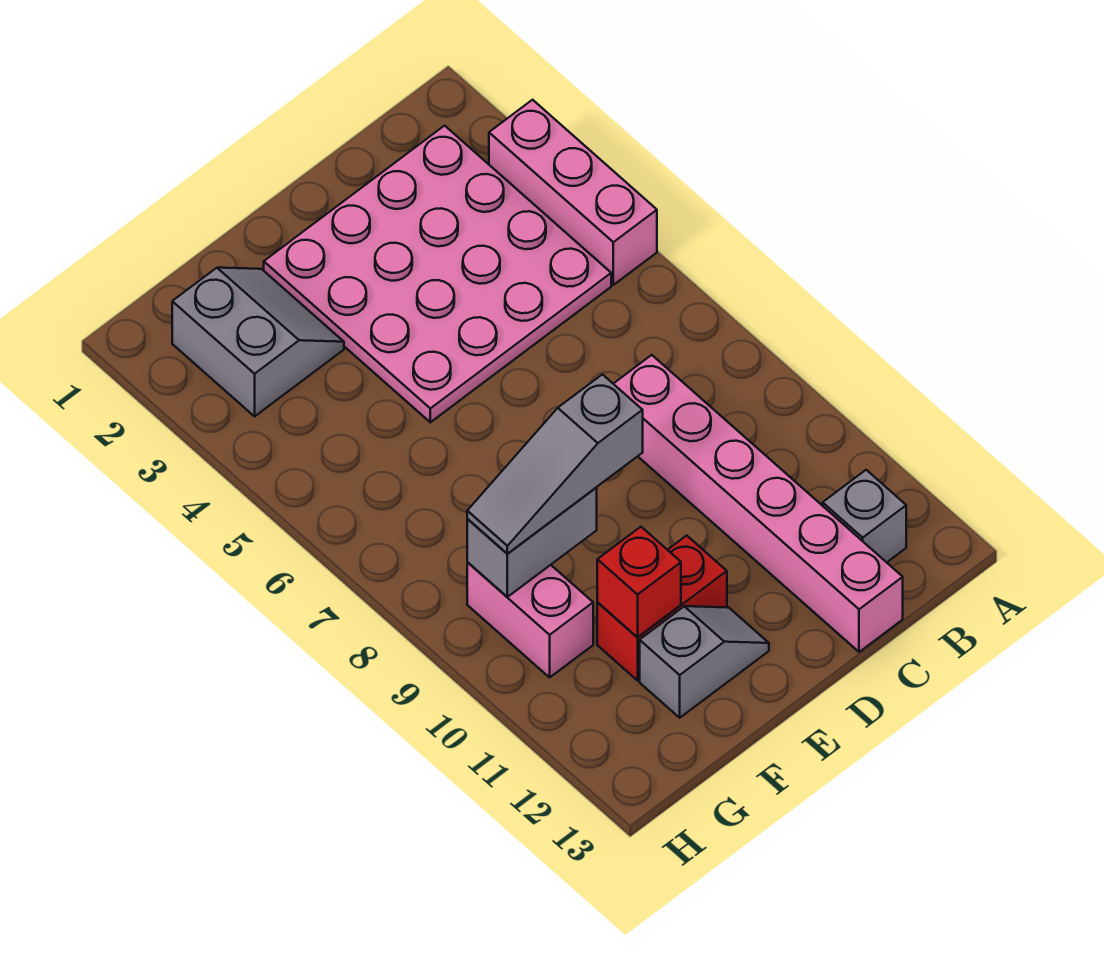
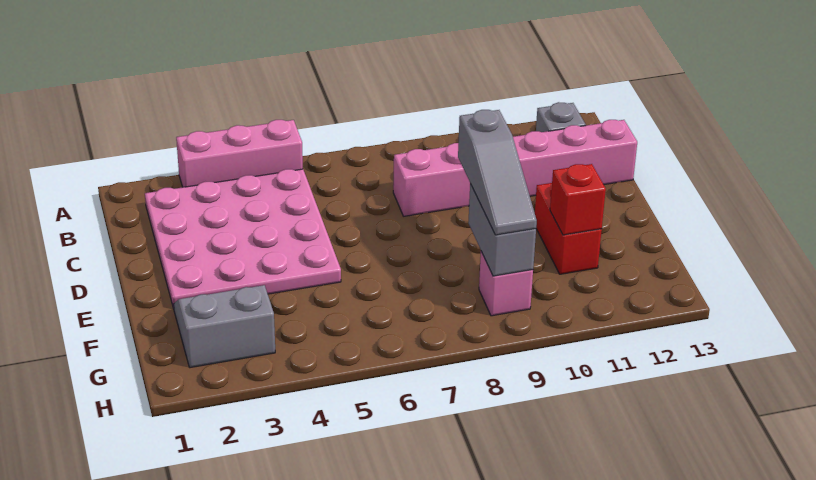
grey 1x2 slope [640,606,769,718] -> none
pink 1x2 brick [467,562,593,677] -> pink 1x1 brick [479,252,533,316]

